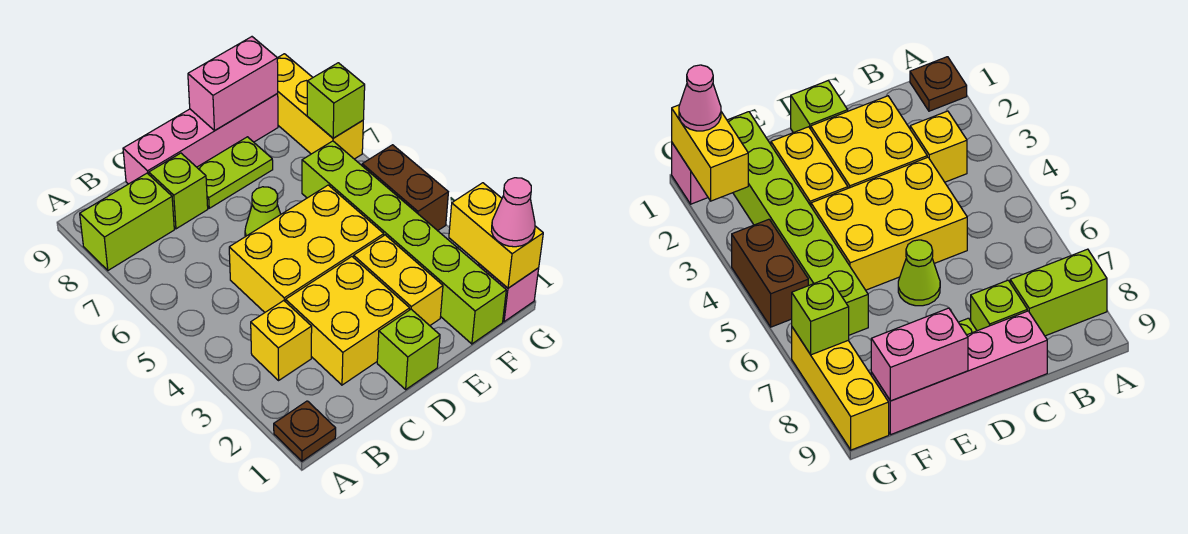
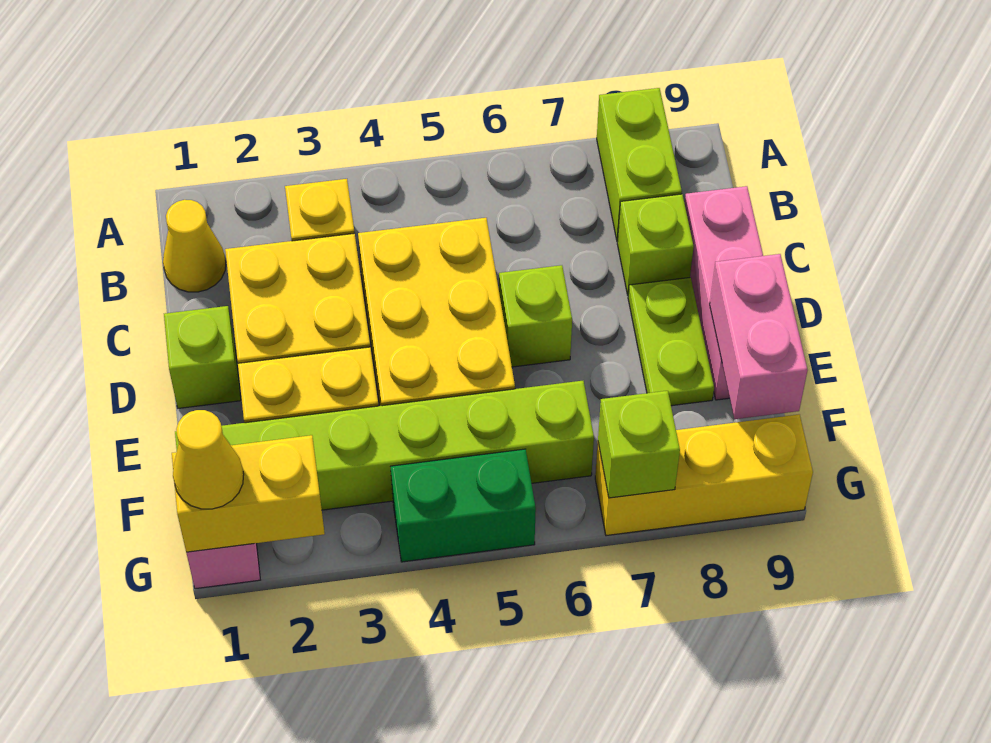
brown 1x1 plate [274,401,336,461] -> none
none -> yellow 1x1 cone [163,200,226,292]
pink 1x4 brick [123,93,278,184] -> pink 1x3 brick [684,186,763,400]
lime 1x1 cone [245,187,281,237] -> lime 1x1 brick [499,265,572,367]
pink 1x1 cone [492,178,535,247] -> yellow 1x1 cone [173,410,244,509]
brown 1x2 brick [362,145,448,231] -> green 1x2 brick [391,449,536,562]

